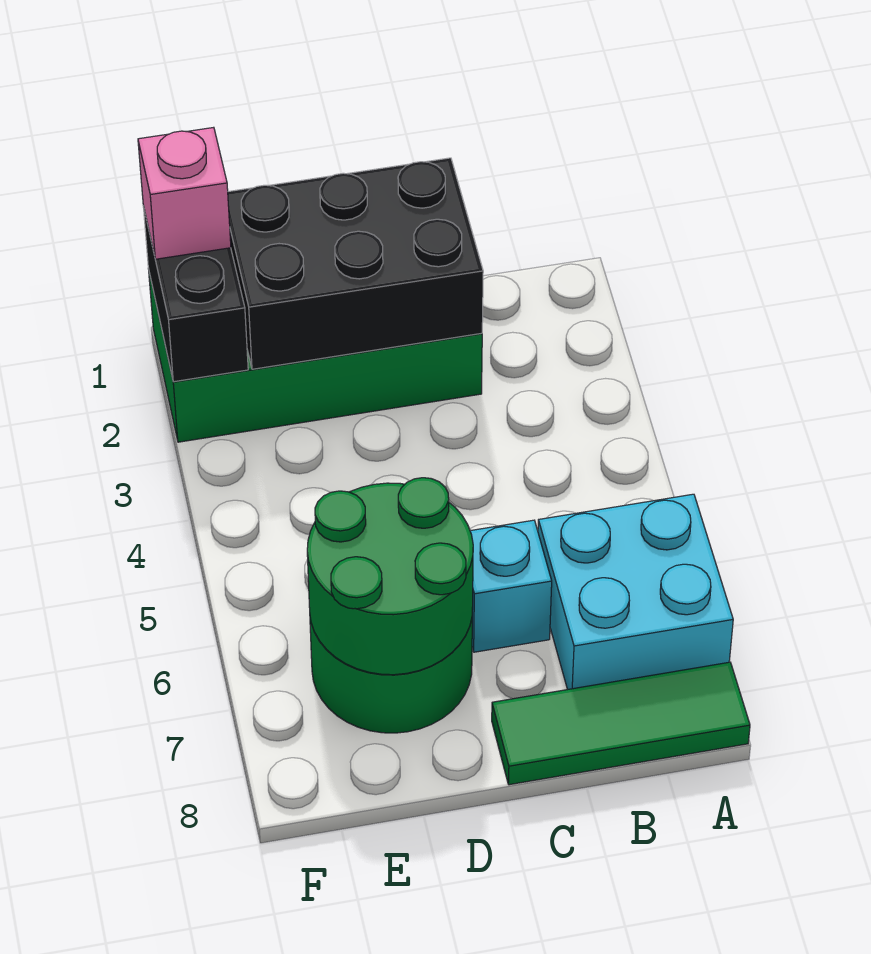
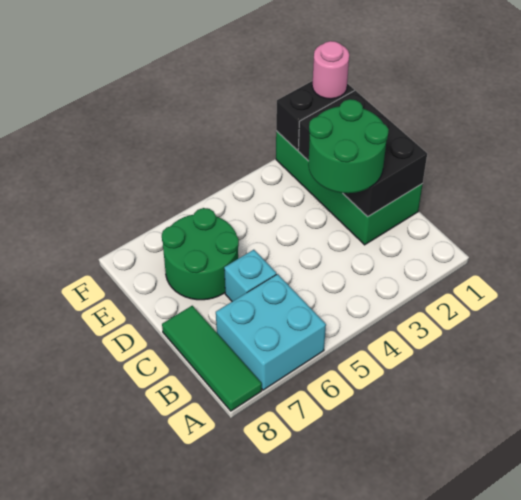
green 2x2 round brick [307,478,473,675] -> green 2x2 round brick moved to [308,99,389,193]
pink 1x1 brick [138,127,231,259] -> pink 1x1 round brick [312,41,349,99]

